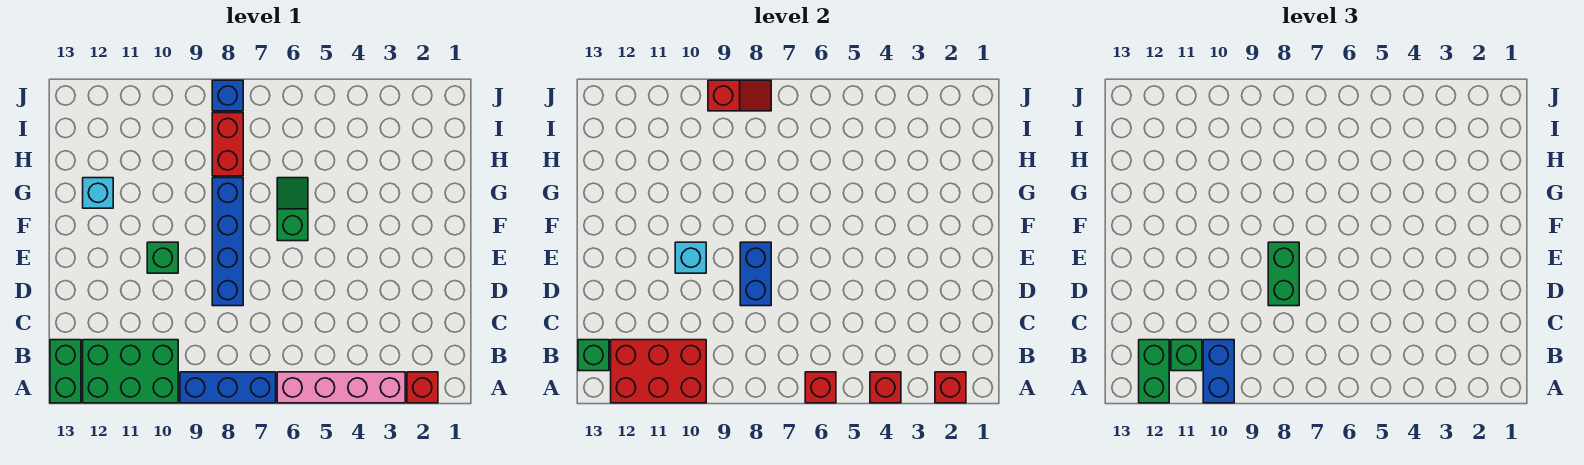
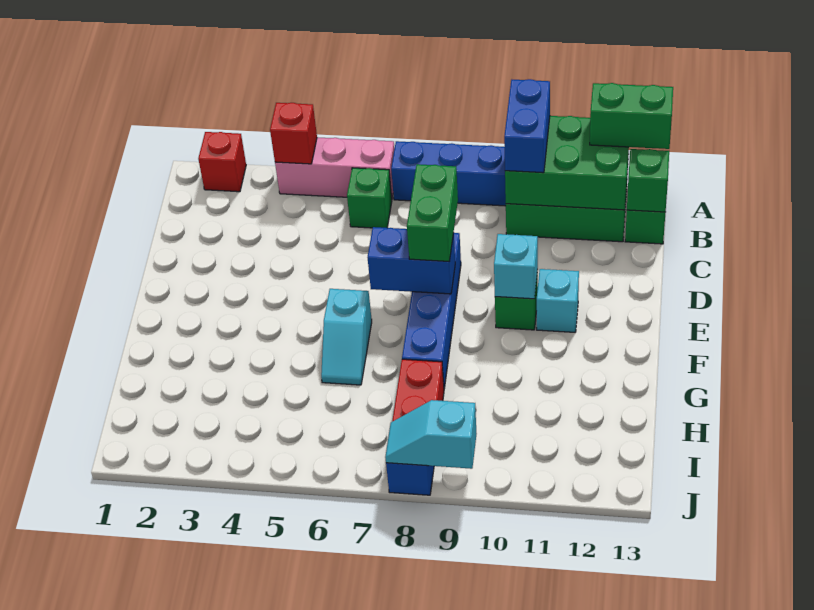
red 1x1 brick [935,372,966,403] -> none
pink 1x4 brick [277,372,405,403] -> pink 1x3 brick [275,137,395,197]
red 1x1 brick [805,372,836,403] -> none
red 2x3 brick [611,340,706,403] -> green 2x3 brick [505,116,629,210]
green 1x2 brick [1139,340,1169,403] -> green 1x2 brick turned to [590,83,673,149]
green 1x1 brick [1171,340,1202,371] -> green 1x1 brick moved to [347,168,392,228]
blue 1x2 brick [740,242,771,306] -> blue 1x2 brick turned to [368,227,455,294]
green 1x2 slope [277,178,308,241] -> cyan 1x2 slope [321,289,372,385]
cyan 1x1 brick [83,178,113,208] -> cyan 1x1 brick moved to [537,269,579,332]
red 1x2 slope [708,80,771,111] -> cyan 1x2 slope [385,400,477,469]

